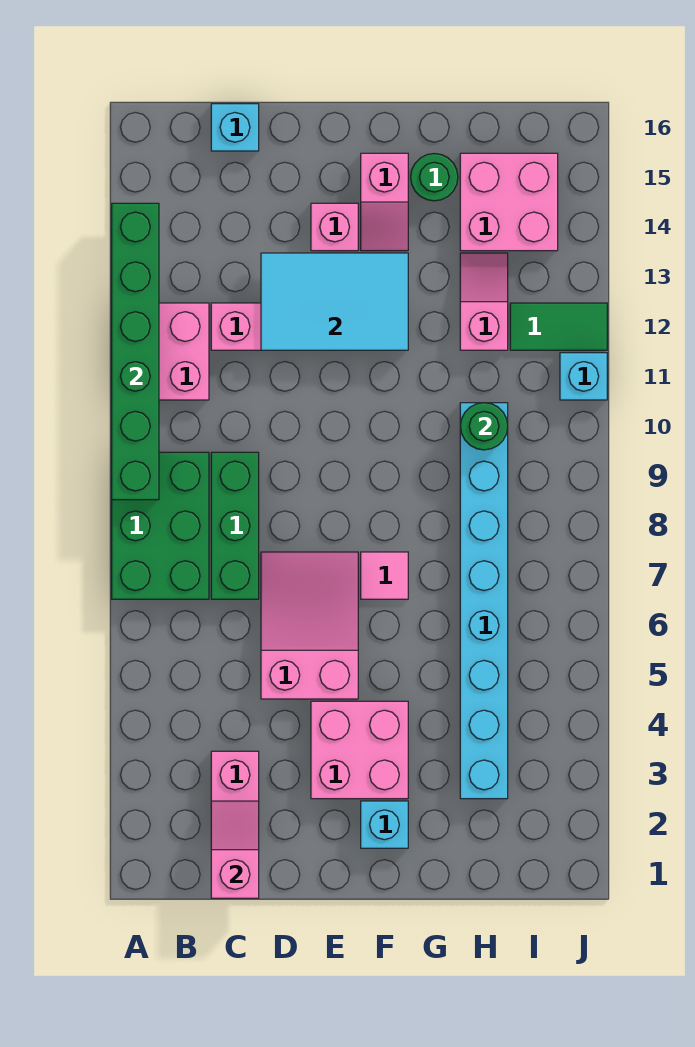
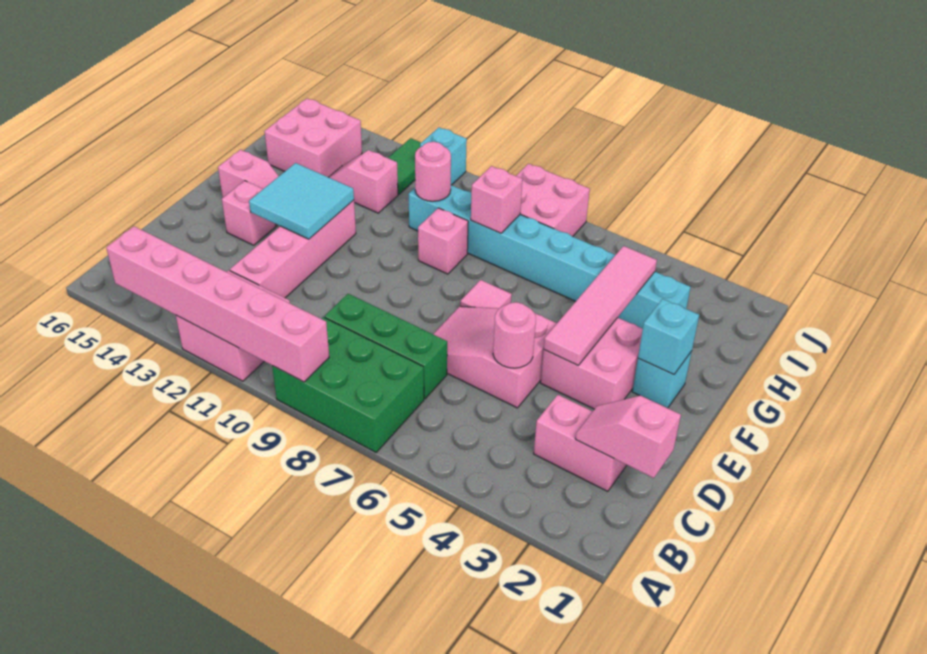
green 1x6 brick [112,203,159,500] -> pink 1x6 brick [106,226,329,382]
cyan 1x1 brick [211,104,259,151] -> cyan 1x1 brick moved to [638,299,699,374]
none -> pink 1x1 round brick [493,302,536,368]
cyan 2x3 tile [261,253,408,350] -> cyan 2x2 tile [249,163,354,239]
none -> pink 1x4 tile [544,246,657,365]
none -> pink 1x1 brick [418,208,468,274]
green 1x1 round brick [411,154,458,201] -> none
none -> pink 1x1 brick [471,166,522,233]
green 1x1 round brick [460,403,508,450] -> pink 1x1 round brick [415,142,451,201]
none -> pink 2x2 brick [516,164,590,237]

